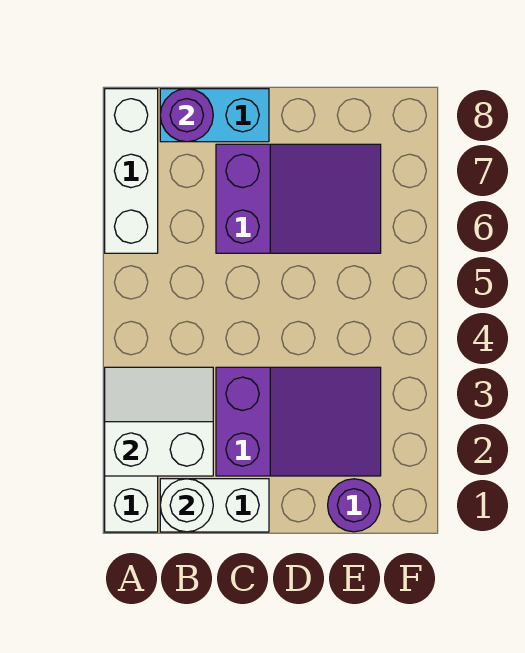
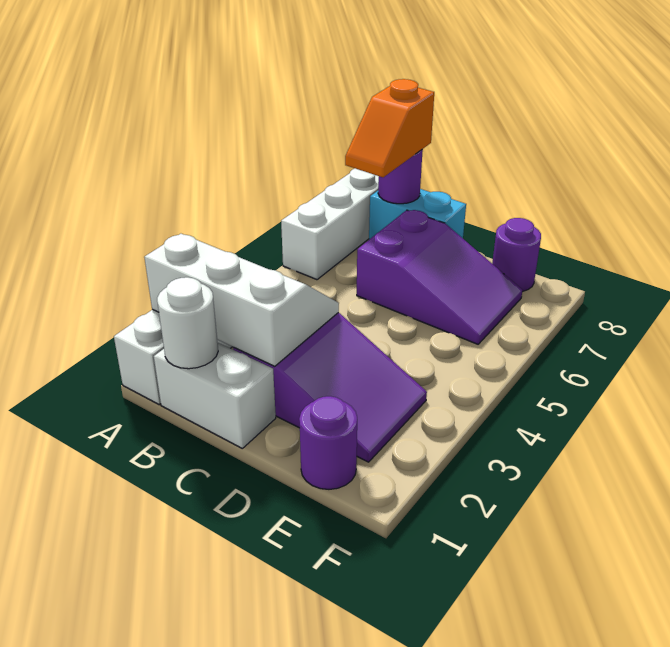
white 2x2 slope [105,367,213,476] -> white 2x3 slope [144,234,339,366]
none -> orange 1x2 slope [345,79,434,177]
none -> purple 1x1 round brick [492,218,541,292]

